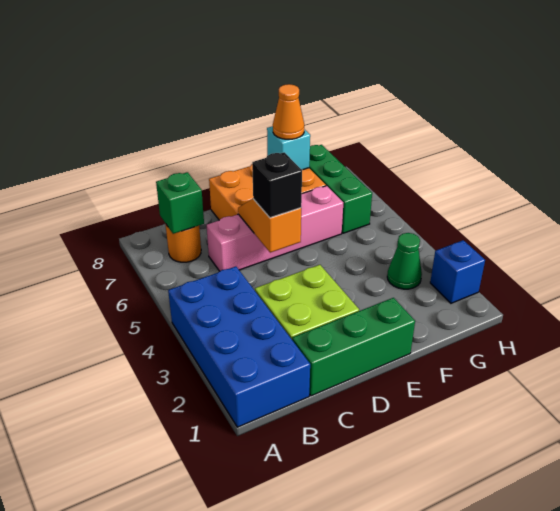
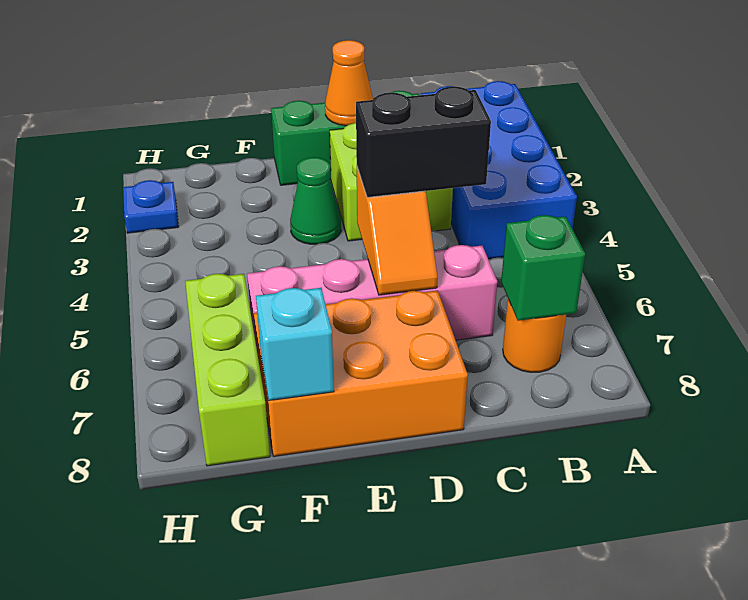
black 1x1 brick [252,152,302,218] -> black 1x2 brick [356,86,491,197]
orange 1x1 cone [273,84,304,139] -> orange 1x1 cone moved to [325,40,373,126]
green 1x1 cone [387,233,422,289] -> green 1x1 cone moved to [290,157,341,244]
green 1x3 brick [309,145,372,233] -> lime 1x3 brick [185,274,270,466]
blue 1x1 brick [430,240,485,303] -> blue 1x1 plate [123,180,179,233]

